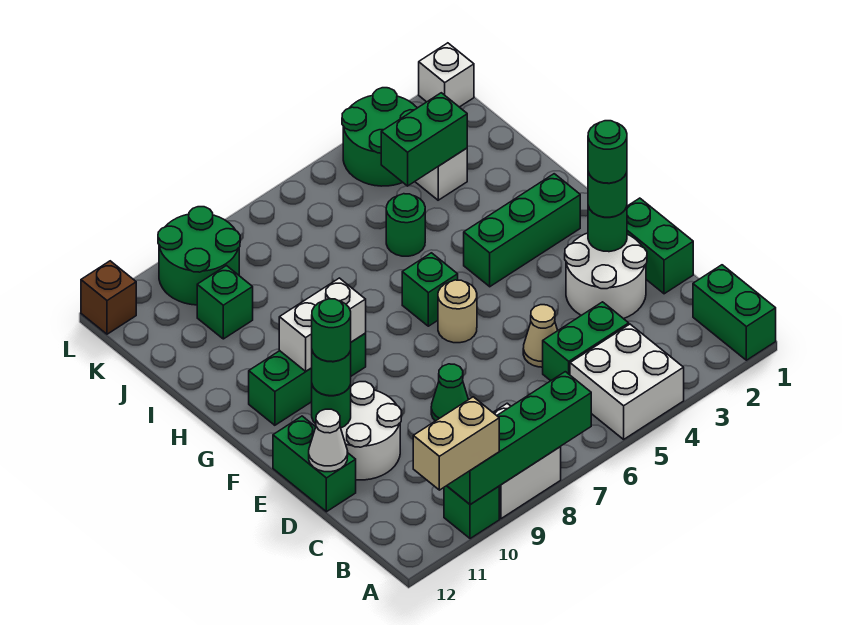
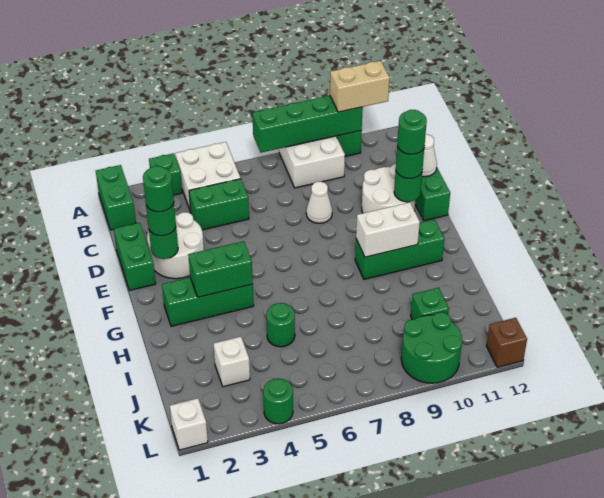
tan 1x1 cone [523,305,558,367] -> none
green 1x1 cone [431,364,468,421] -> white 1x1 cone [306,182,332,223]
tan 1x1 round brick [438,280,477,343] -> none
green 1x1 brick [402,253,458,326] -> green 1x1 brick moved to [149,153,182,195]
green 1x2 brick [381,93,467,186] -> green 1x2 brick moved to [188,241,253,297]
green 2x2 round brick [342,88,417,186] -> green 1x1 round brick [263,378,293,424]

